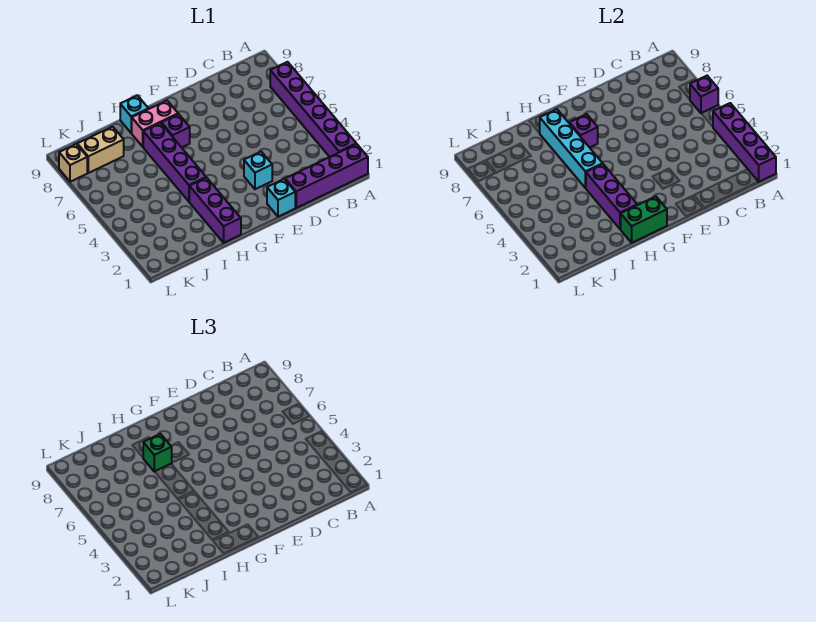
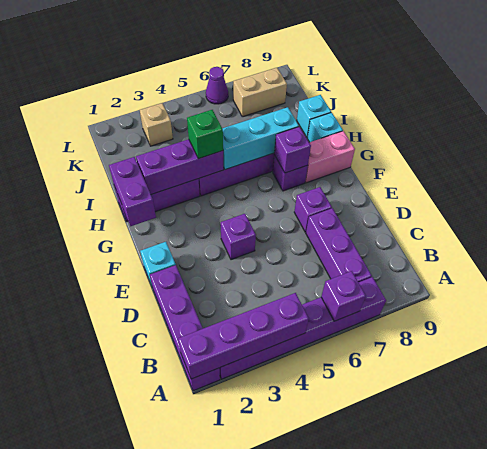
none -> purple 1x3 brick [306,208,372,282]
cyan 1x1 brick [244,152,272,189] -> cyan 1x1 brick moved to [297,95,331,137]
none -> purple 1x1 brick [221,214,256,260]
none -> purple 1x1 brick [294,187,332,232]
green 1x2 brick [621,197,667,243] -> purple 1x2 brick [109,157,156,226]
pink 1x2 brick [132,101,178,147] -> pink 1x2 brick turned to [305,131,355,183]
cyan 1x4 brick [540,109,603,188] -> cyan 1x3 brick [222,107,299,170]
green 1x1 brick [143,434,172,472] -> green 1x1 brick moved to [187,110,223,159]
tan 1x2 brick [77,127,124,173] -> tan 1x2 brick turned to [233,68,287,117]
none -> purple 1x1 cone [206,67,228,104]
tan 1x1 brick [59,144,87,182] -> tan 1x1 brick moved to [140,103,173,146]

